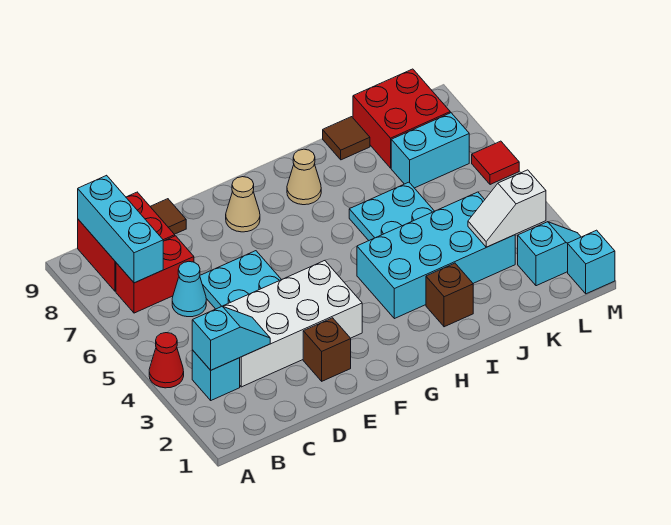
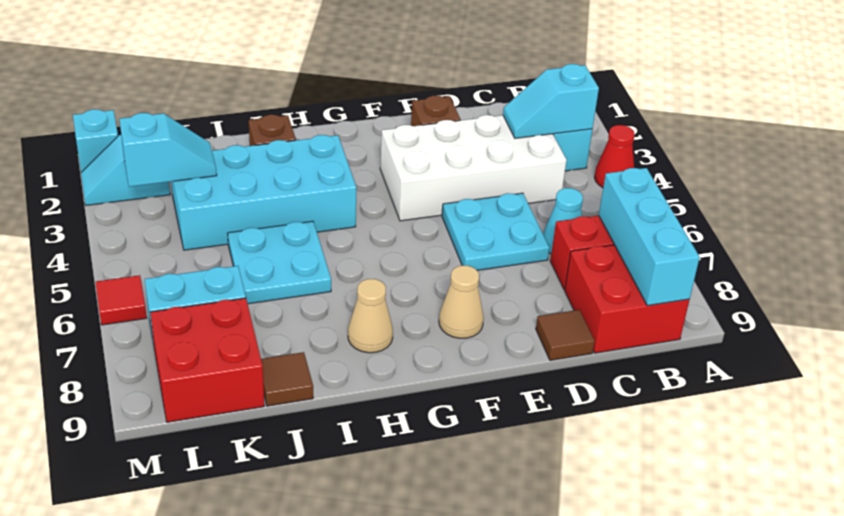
white 1x2 slope [468,170,546,247] -> cyan 1x2 slope [119,113,217,187]

